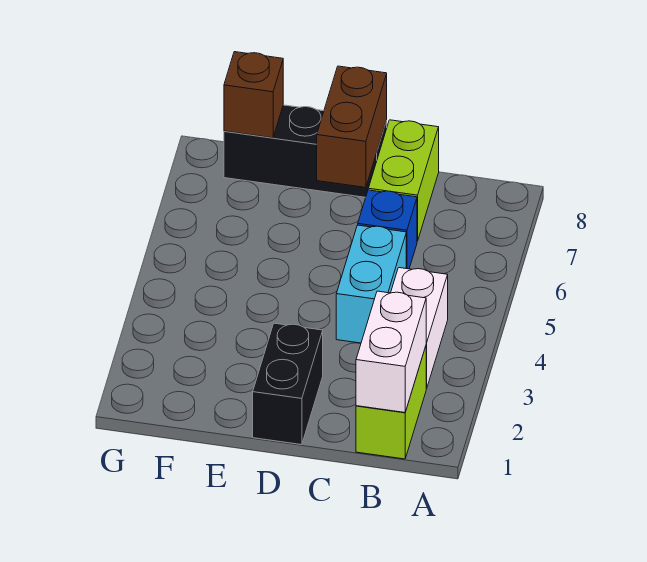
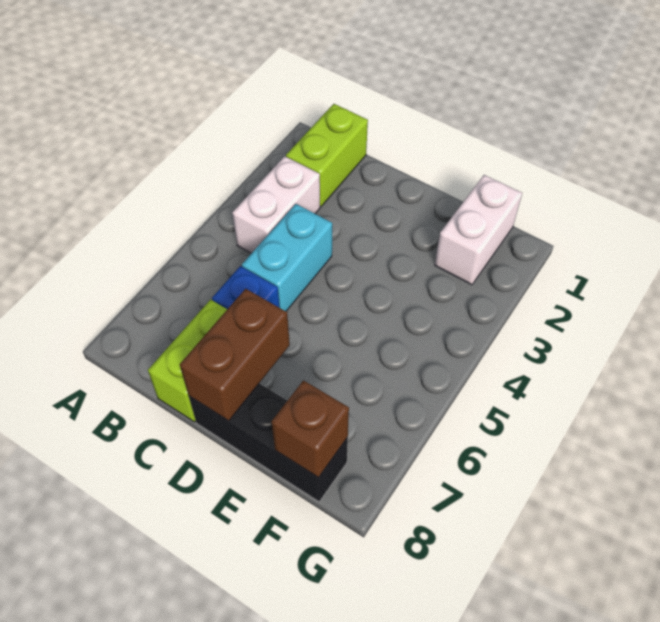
white 1x2 brick [356,291,426,412] -> white 1x2 brick moved to [435,175,522,285]
black 1x2 brick [253,323,323,445] -> none

